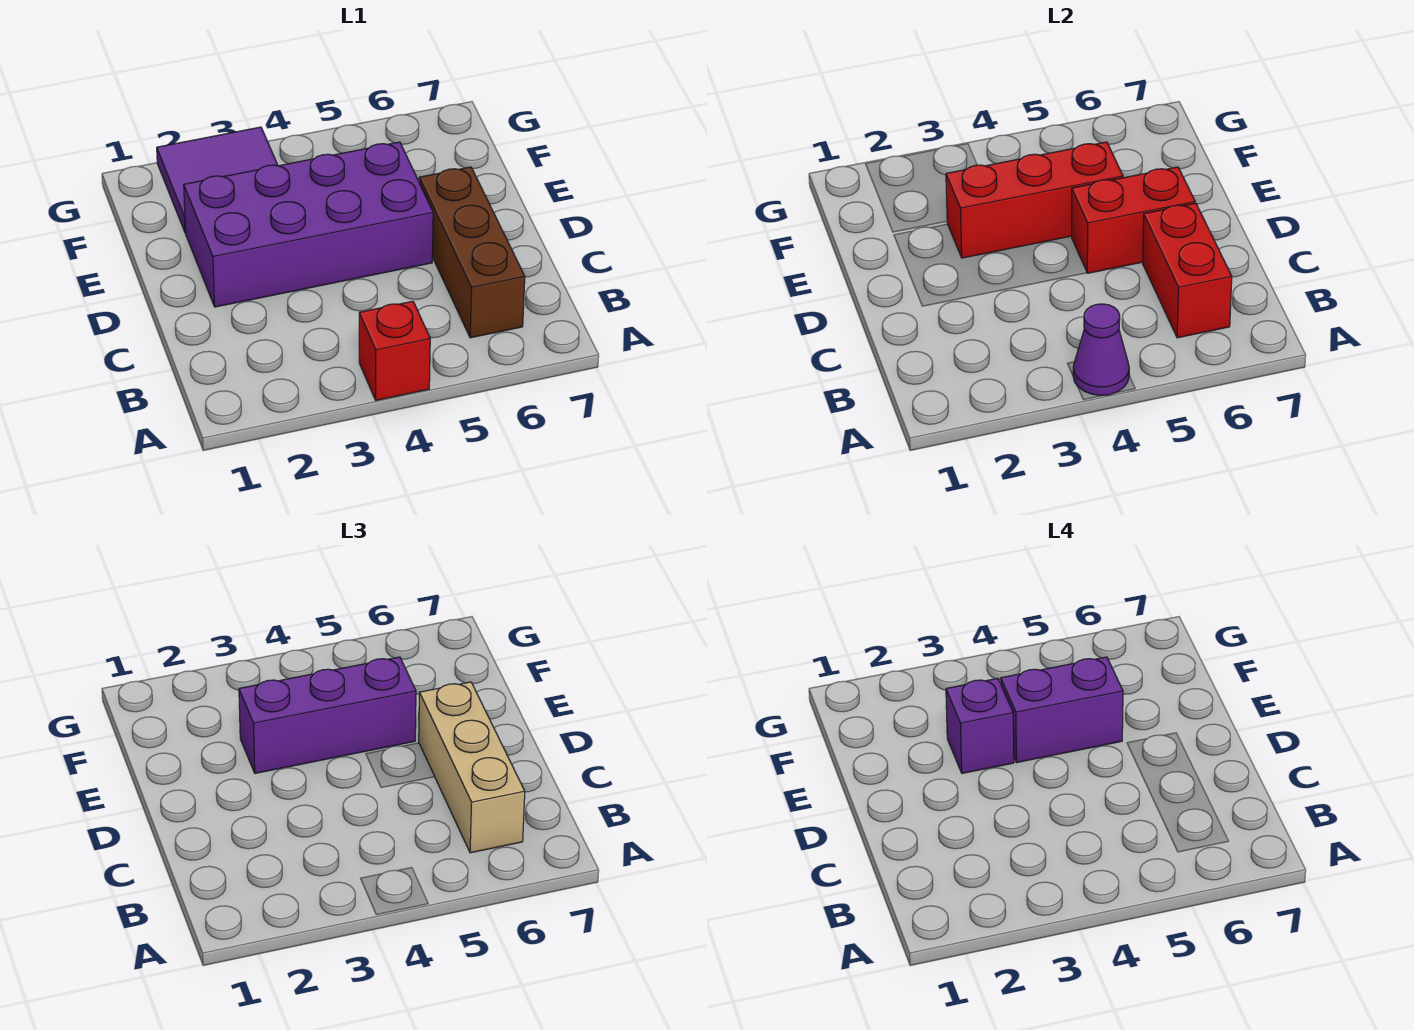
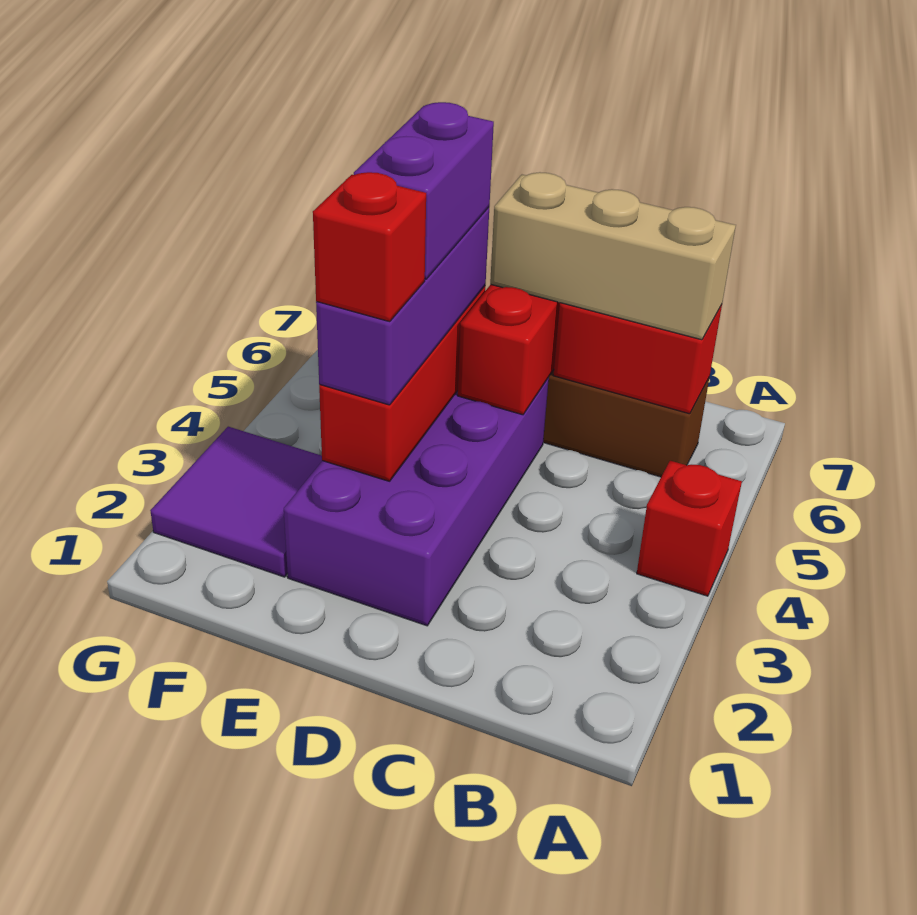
purple 1x1 cone [1073,304,1129,395] -> none
purple 1x1 brick [946,678,1014,773] -> red 1x1 brick [313,172,426,322]

